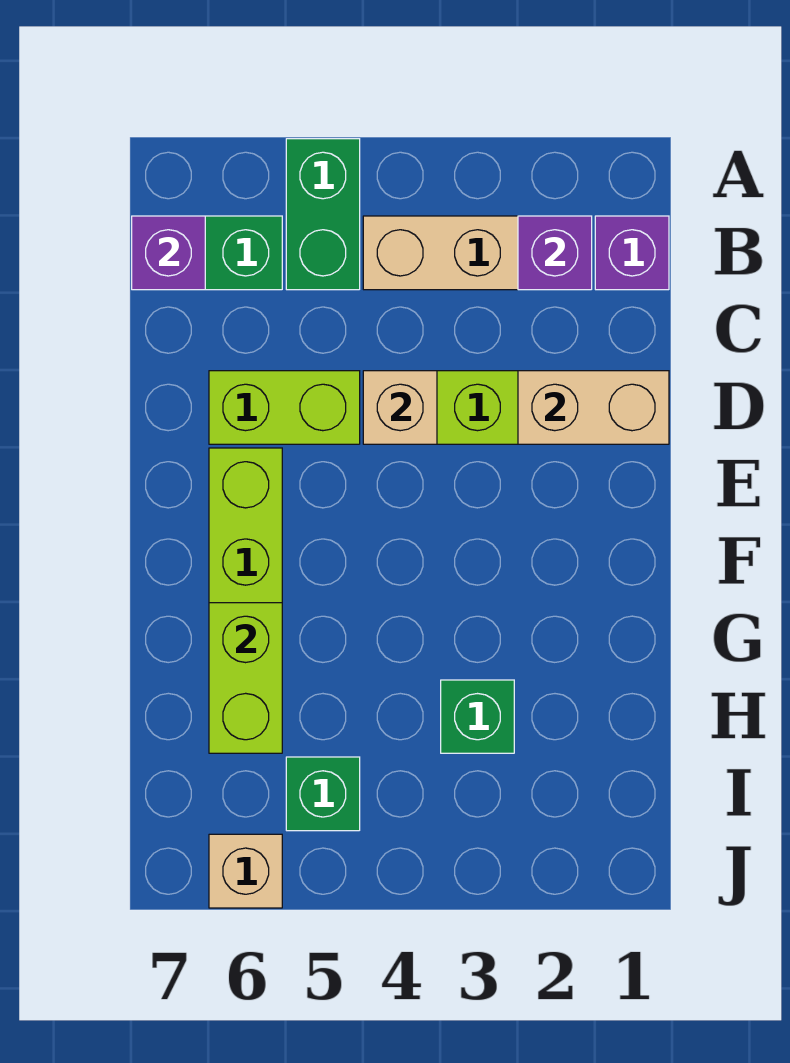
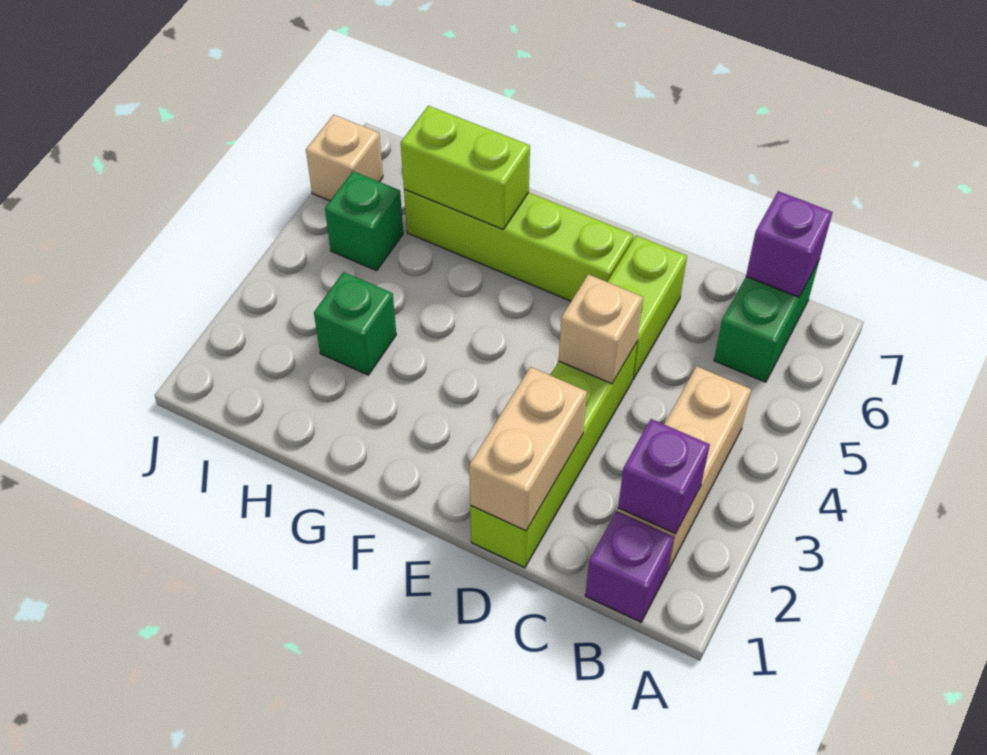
green 1x2 brick [286,139,360,290] -> none

